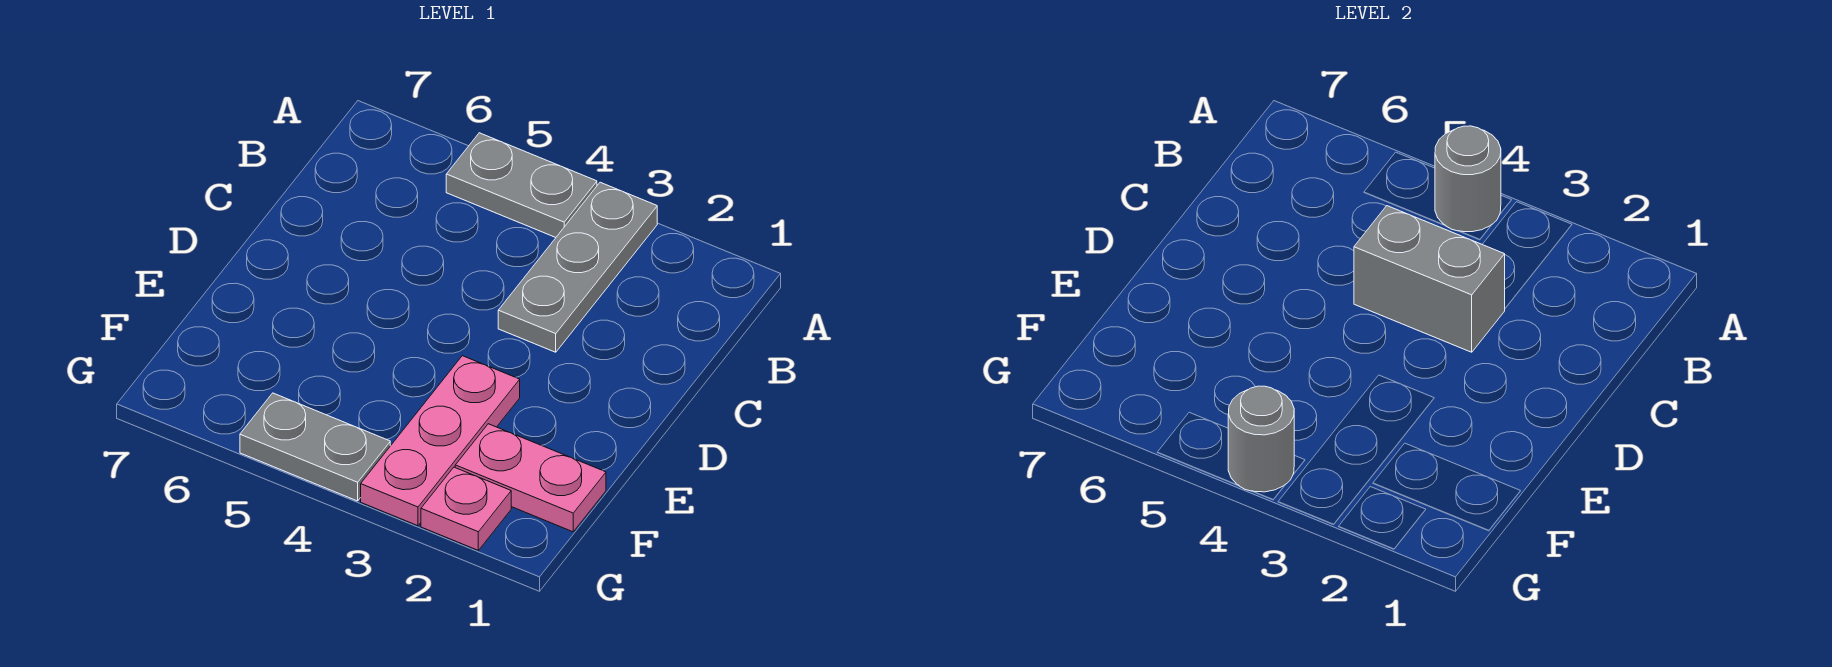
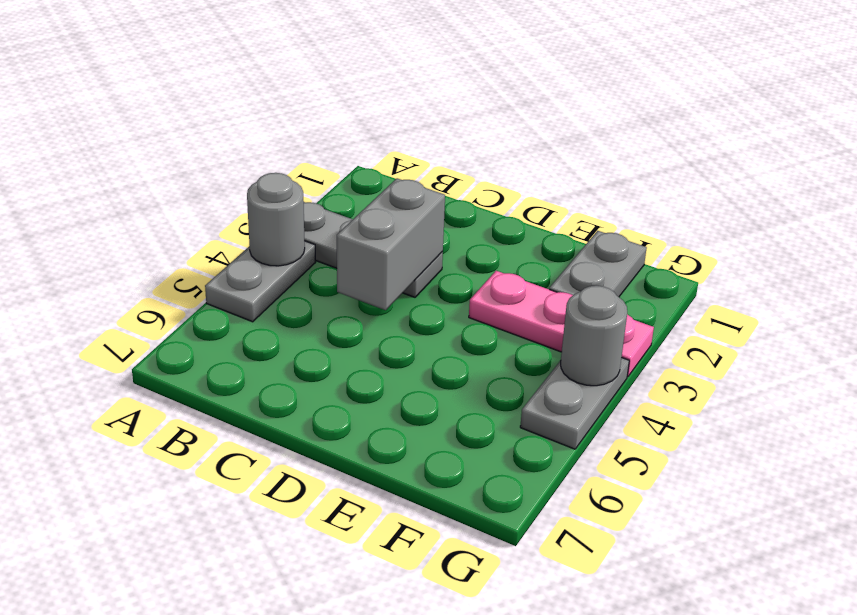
pink 1x2 plate [455,424,606,532] -> grey 1x2 plate [549,231,647,297]
pink 1x1 plate [421,467,511,550] -> none

